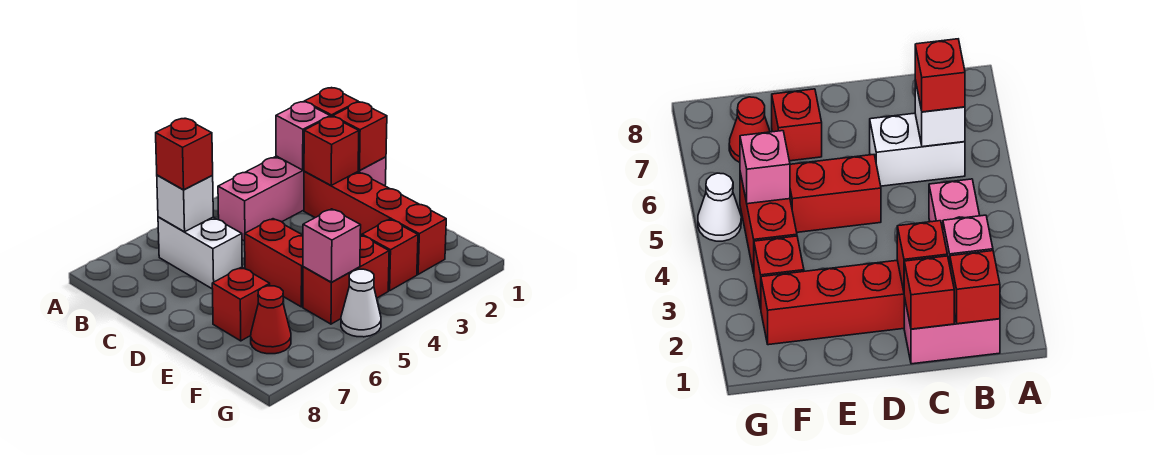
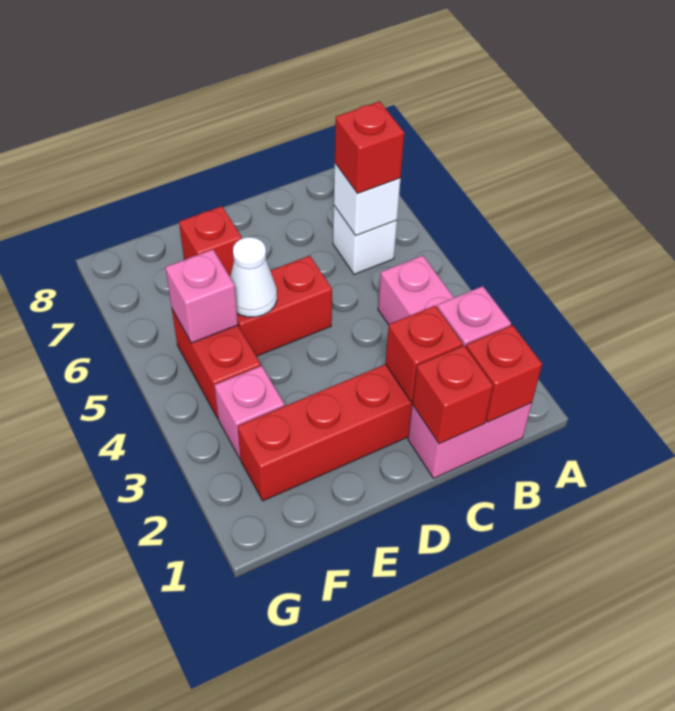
white 1x2 brick [158,217,242,289] -> white 1x1 brick [333,206,397,274]
red 1x1 brick [362,219,418,291] -> pink 1x1 brick [214,366,285,458]
red 1x1 cone [251,286,291,354] -> none
white 1x1 cone [341,269,381,337] -> white 1x1 cone moved to [230,237,277,317]

